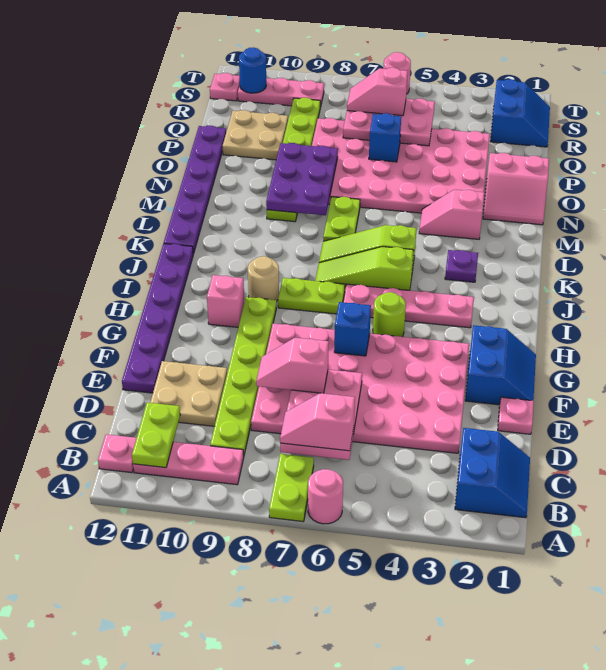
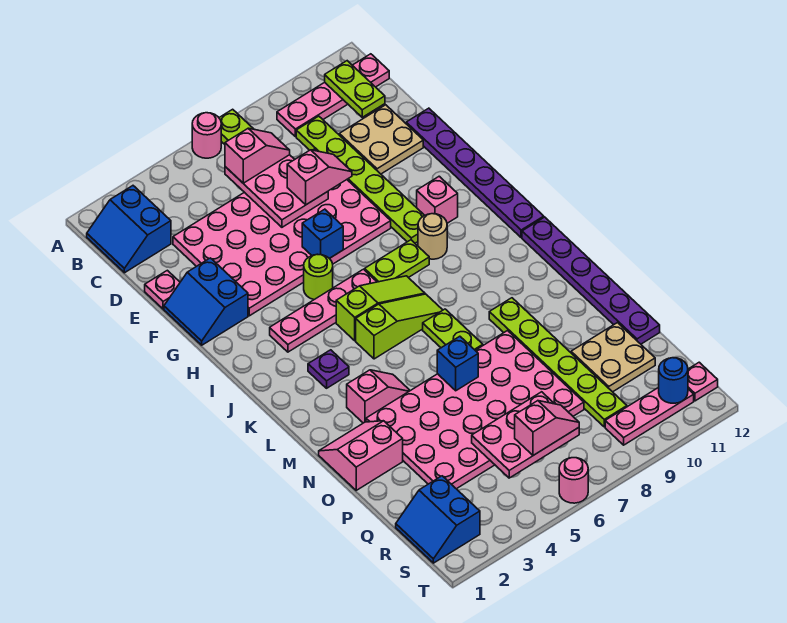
purple 2x3 plate [266,143,338,215] -> none
blue 1x1 brick [369,113,401,162] -> blue 1x1 brick moved to [437,336,478,391]

